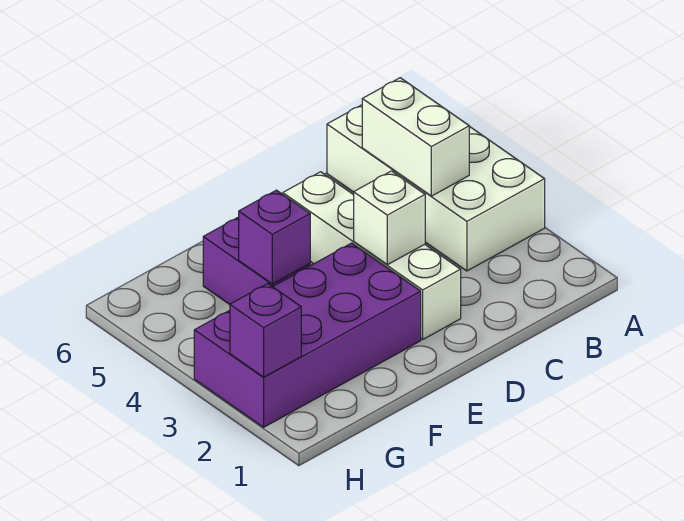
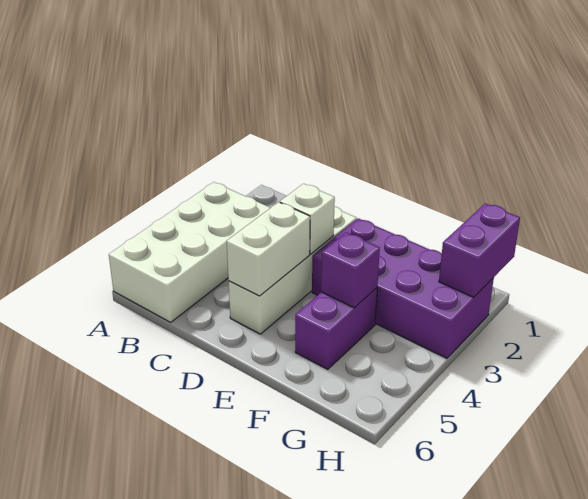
white 1x2 brick [362,78,469,196] -> white 1x2 brick moved to [227,202,310,296]
purple 1x1 brick [230,284,301,377] -> purple 1x2 brick [439,203,520,297]

